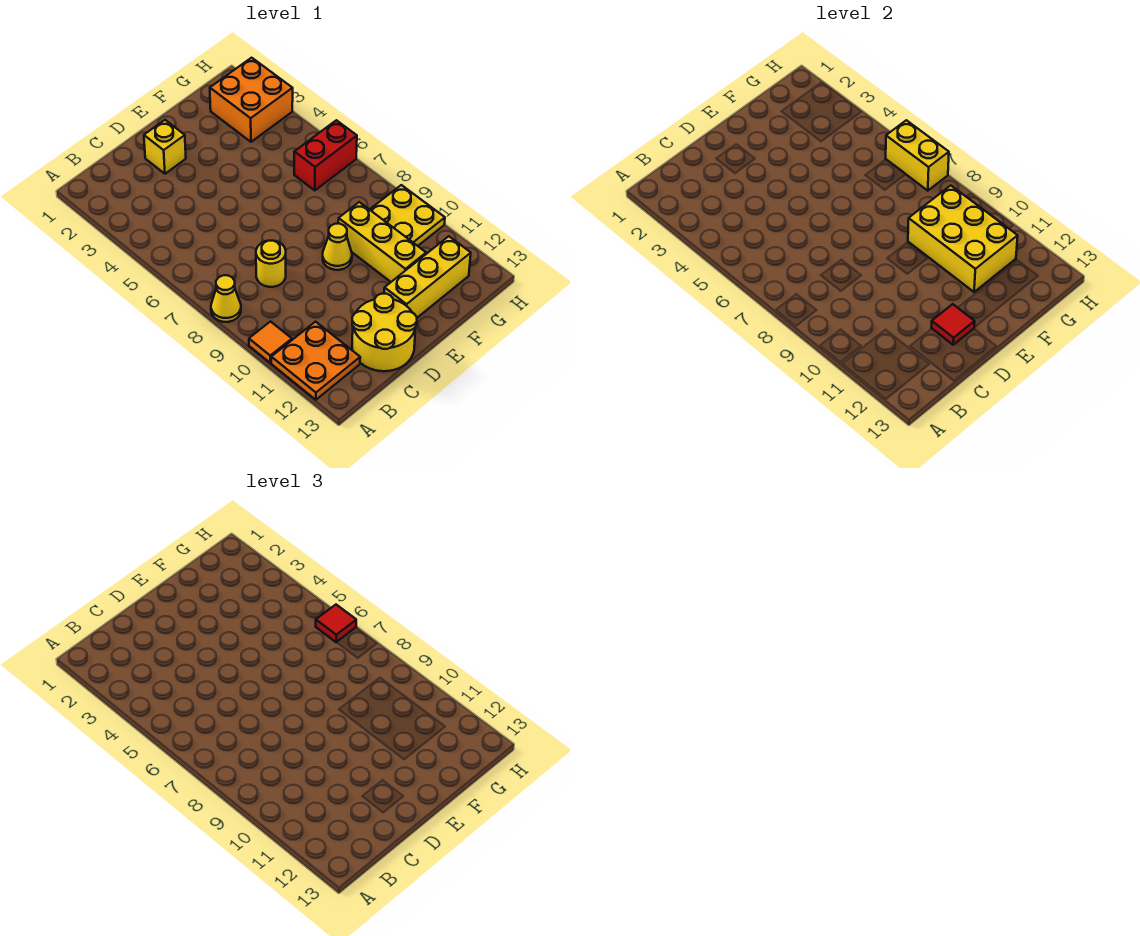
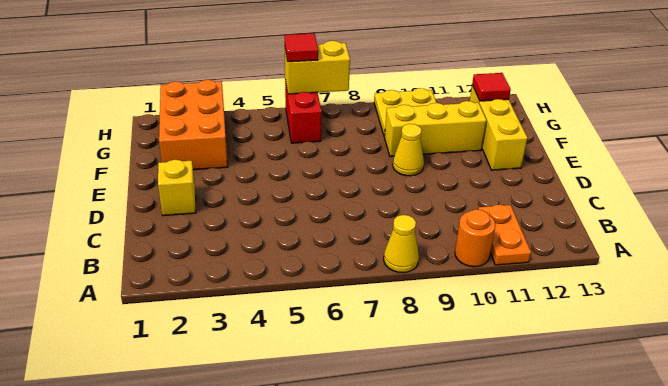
orange 1x1 tile [249,322,292,363] -> orange 1x1 round brick [455,209,495,267]
orange 2x2 plate [271,322,360,400] -> orange 1x2 plate [478,205,531,265]
yellow 1x1 round brick [256,241,286,287] -> none
yellow 2x2 round brick [352,294,417,371] -> none
red 1x1 tile [931,304,975,345] -> red 1x1 tile moved to [472,73,511,101]
yellow 2x3 brick [908,186,1018,292] -> none
orange 2x2 brick [210,58,293,142] -> orange 2x3 brick [159,80,228,170]

